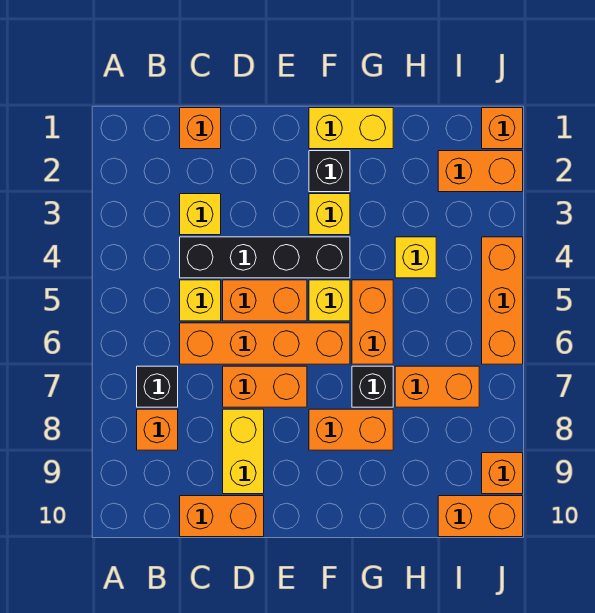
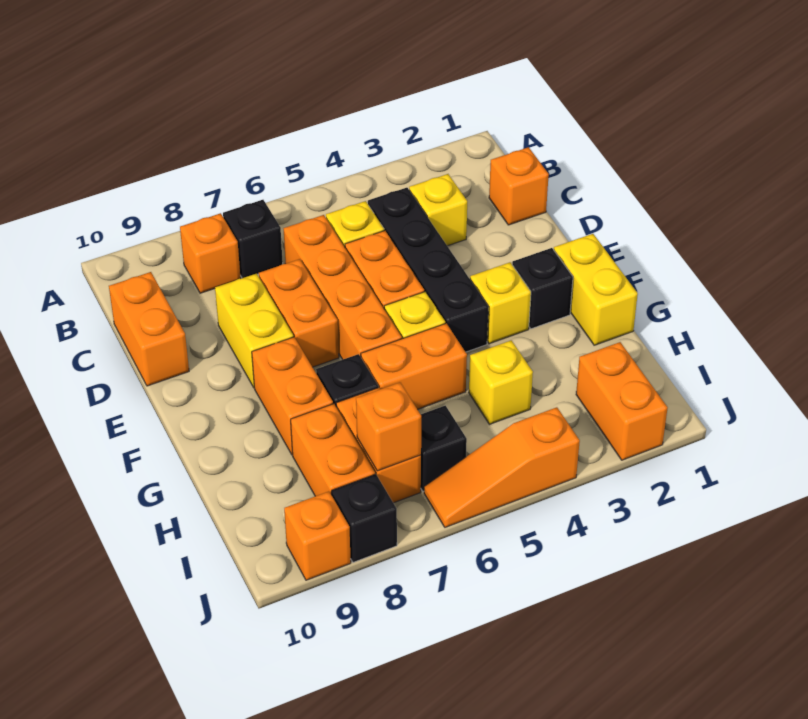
yellow 1x2 brick [223,409,264,494] -> yellow 1x2 brick turned to [215,274,293,387]
none -> black 1x1 brick [421,406,467,492]
orange 1x2 brick [438,496,523,537] -> orange 1x2 brick moved to [291,404,375,496]
orange 1x1 brick [482,108,523,149] -> orange 1x1 brick moved to [356,382,421,471]
orange 1x3 brick [482,237,523,364] -> orange 1x3 slope [424,407,580,527]
none -> black 1x1 brick [332,474,397,562]

